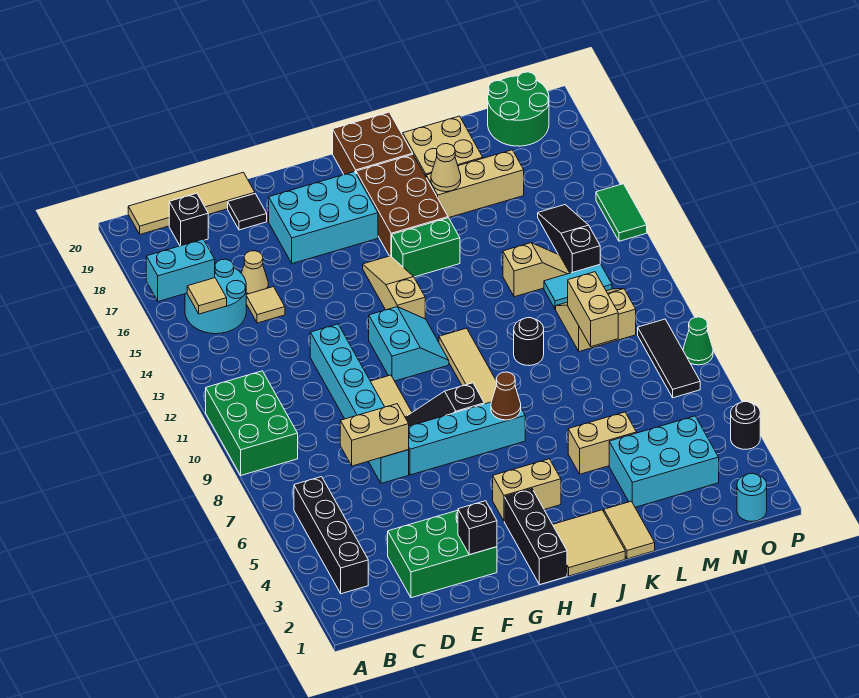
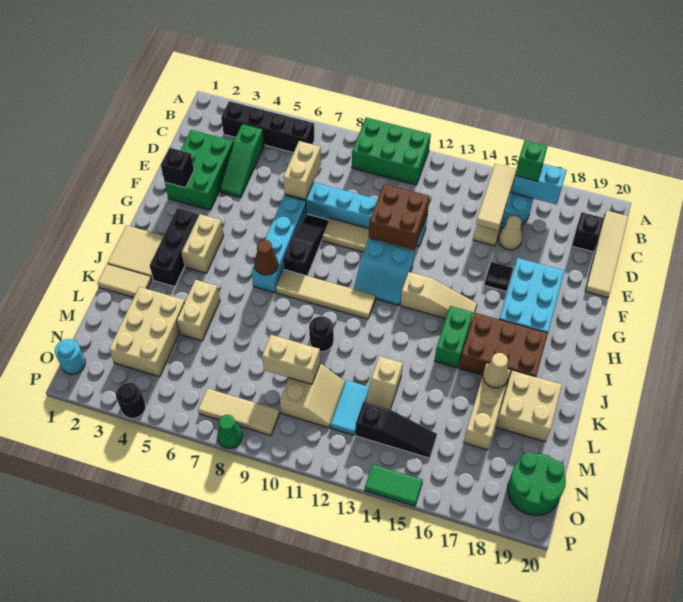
cyan 1x2 brick [146,239,215,302] -> cyan 1x2 brick turned to [512,164,567,204]
tan 1x1 tile [187,278,227,314] -> tan 1x3 tile [476,164,516,230]
none -> green 1x1 brick [515,140,547,181]
none -> green 1x3 slope [220,124,264,198]
black 1x1 tile [228,194,267,230] -> black 1x1 tile moved to [484,262,513,292]
black 1x3 brick [504,489,567,585] -> black 1x3 brick turned to [150,208,199,287]
brown 2x2 brick [333,112,413,174] -> brown 2x2 brick moved to [369,184,430,250]
cyan 2x3 brick [609,416,719,507] -> tan 2x3 brick [109,287,185,377]
black 1x3 tile [638,319,700,398] -> tan 1x3 tile [198,388,280,436]

